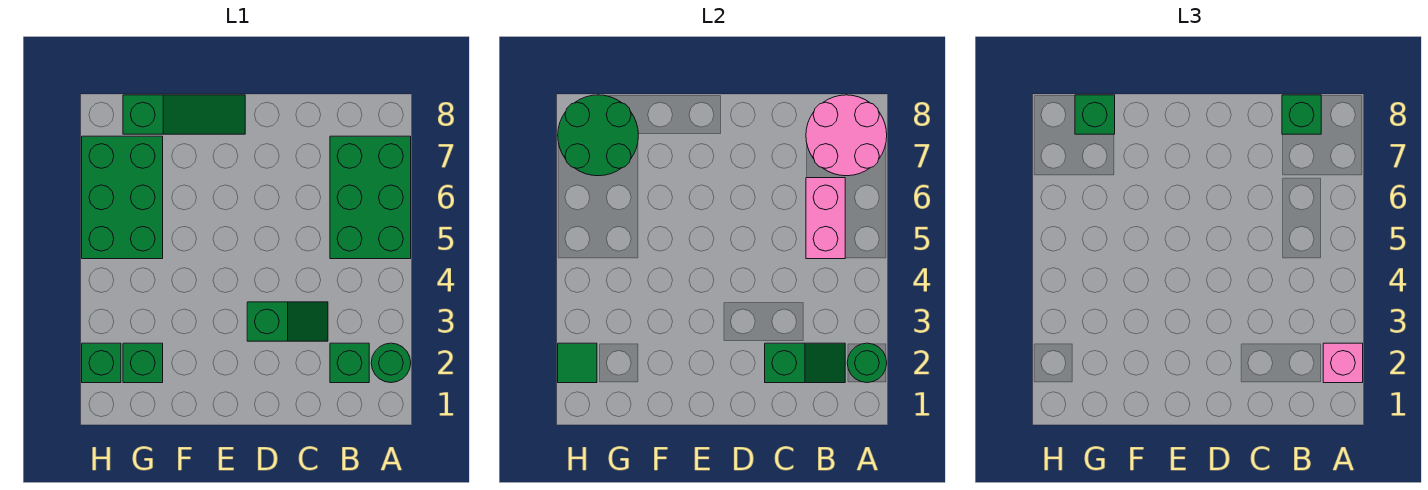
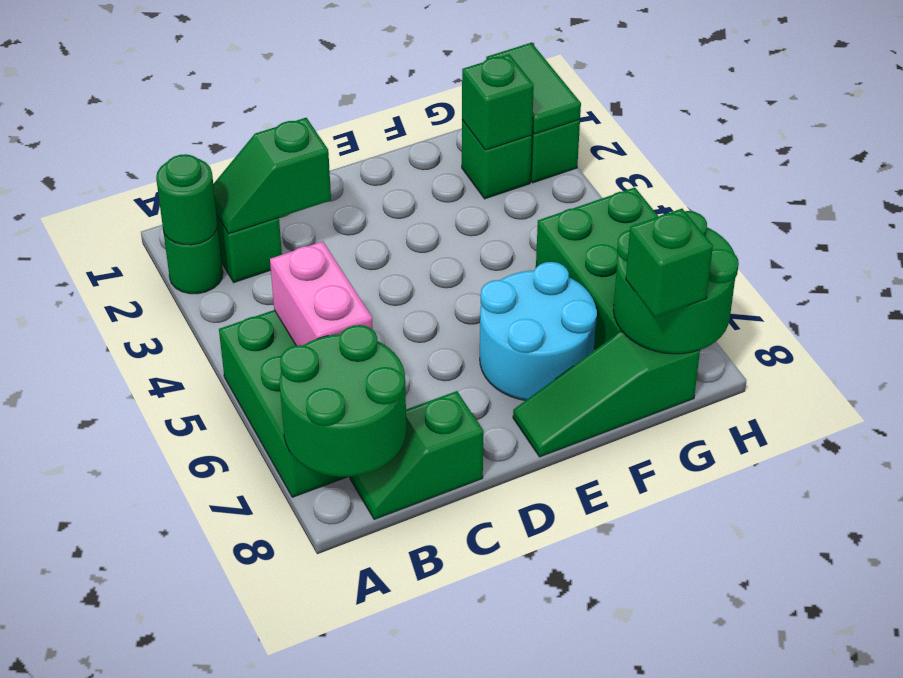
pink 1x1 brick [1323,343,1363,383] -> none
pink 2x2 round brick [806,95,887,176] -> green 2x2 round brick [280,325,406,477]
green 1x1 brick [1282,95,1321,134] -> green 1x1 brick moved to [462,54,534,150]
green 1x2 slope [247,302,328,341] -> green 1x2 slope moved to [350,391,483,519]
none -> cyan 2x2 round brick [480,262,597,401]
green 1x1 tile [558,343,597,383] -> green 1x2 tile [486,43,581,134]

